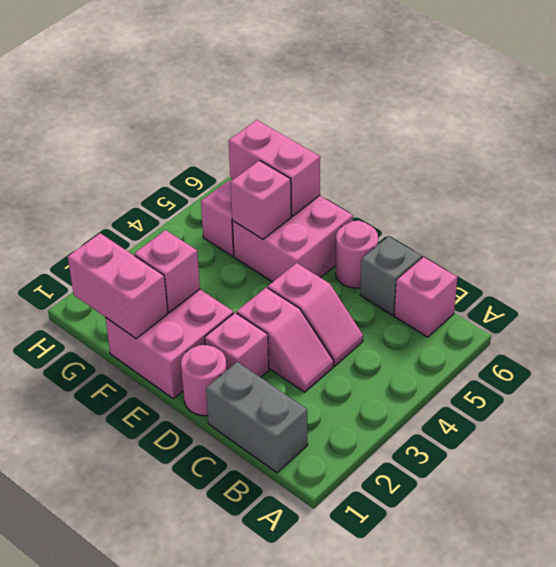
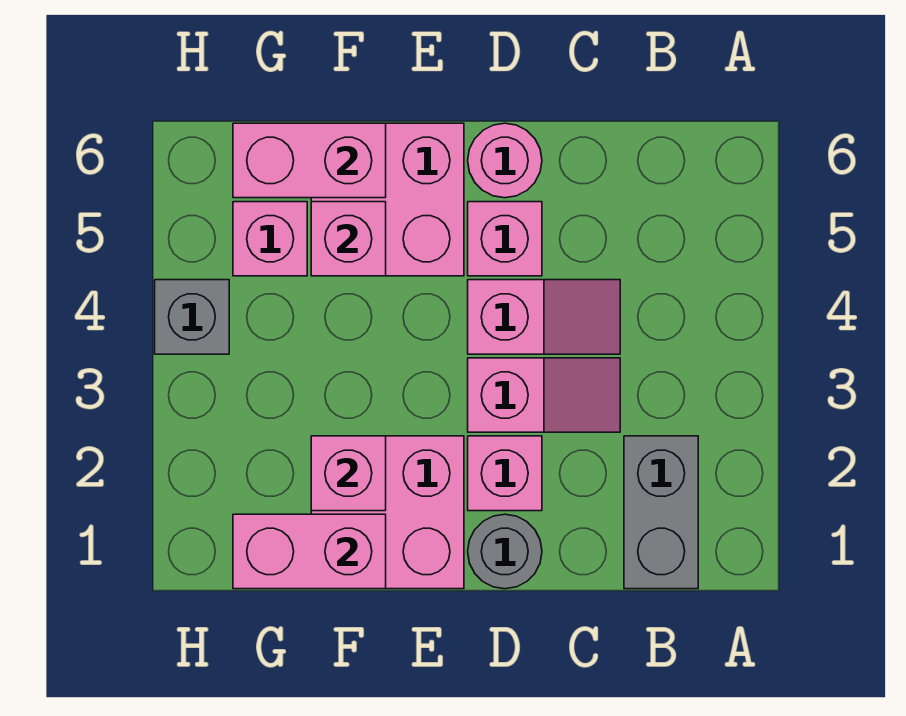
grey 1x2 brick [206,362,308,473] -> grey 1x2 brick turned to [624,436,698,589]
pink 1x1 brick [394,257,457,337] -> pink 1x1 brick moved to [468,202,542,276]
grey 1x1 brick [360,236,422,315] -> grey 1x1 brick moved to [155,280,229,354]
pink 1x1 round brick [181,345,227,416] -> grey 1x1 round brick [468,514,542,589]

